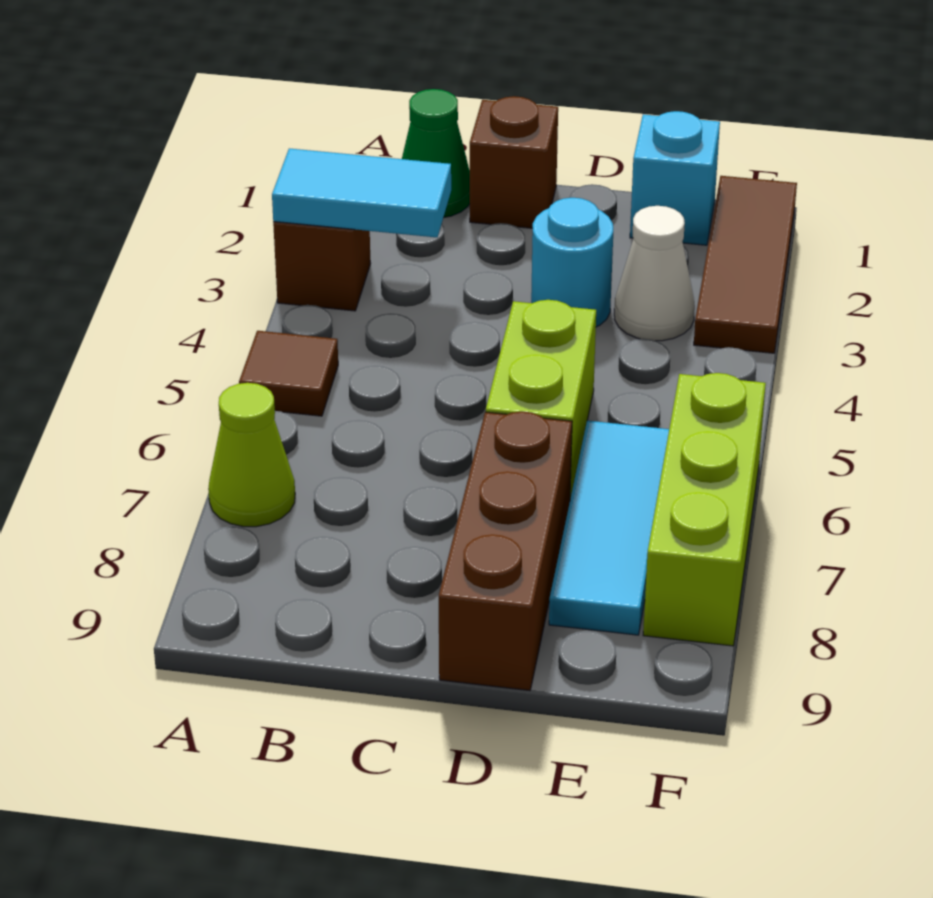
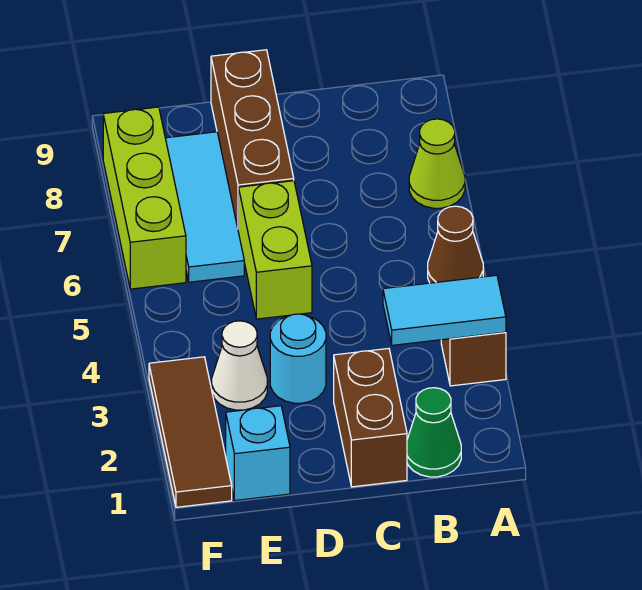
brown 1x1 tile [239,331,338,416] -> brown 1x1 cone [428,206,483,283]
brown 1x1 brick [470,96,558,228] -> brown 1x2 brick [334,348,407,487]

